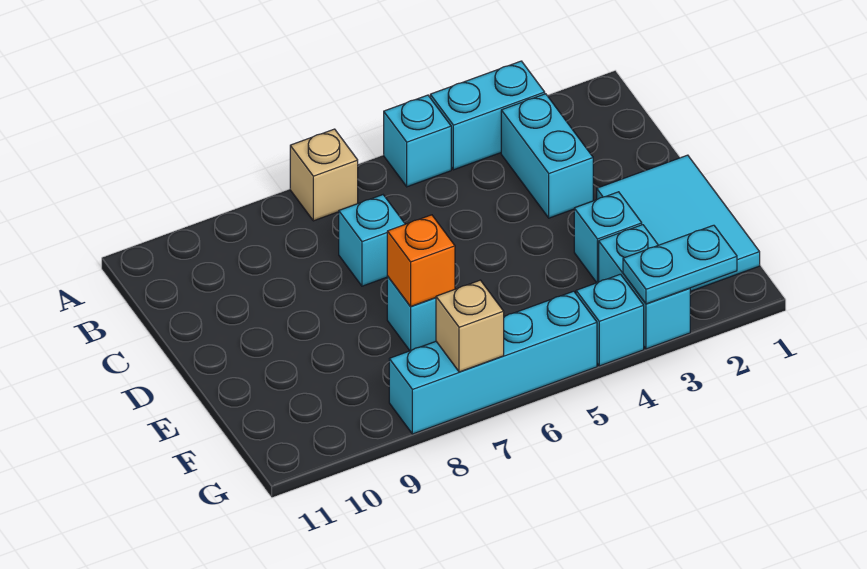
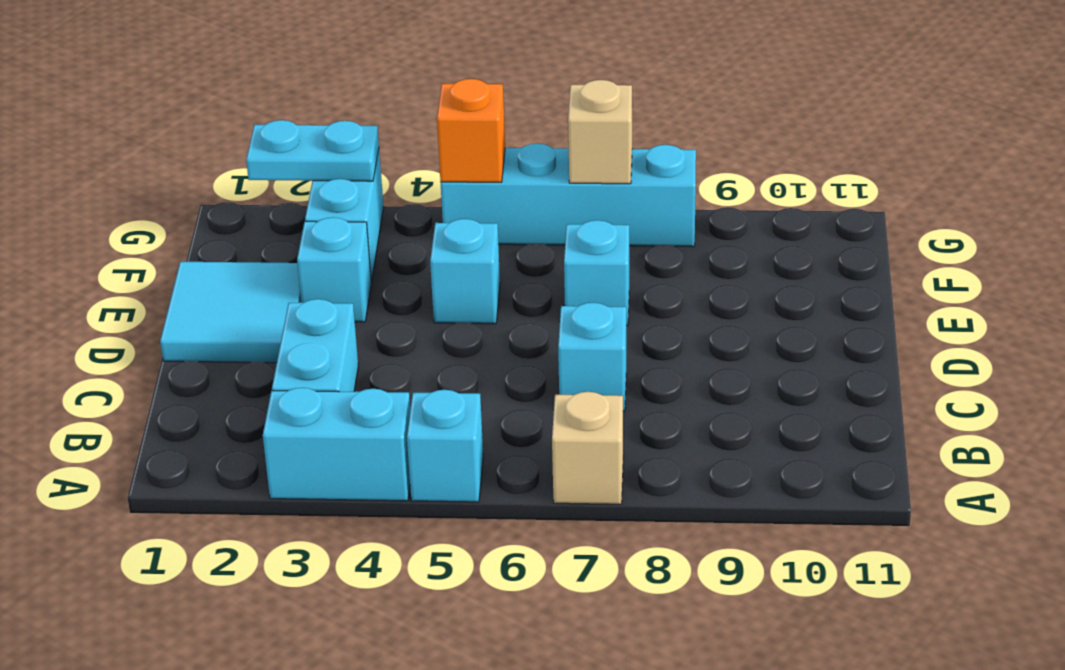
cyan 2x3 tile [597,155,760,291] -> cyan 2x2 tile [160,262,301,363]
orange 1x1 brick [387,215,455,307] -> orange 1x1 brick moved to [437,79,505,182]
cyan 1x1 brick [576,274,644,366] -> cyan 1x1 brick moved to [430,219,500,324]

